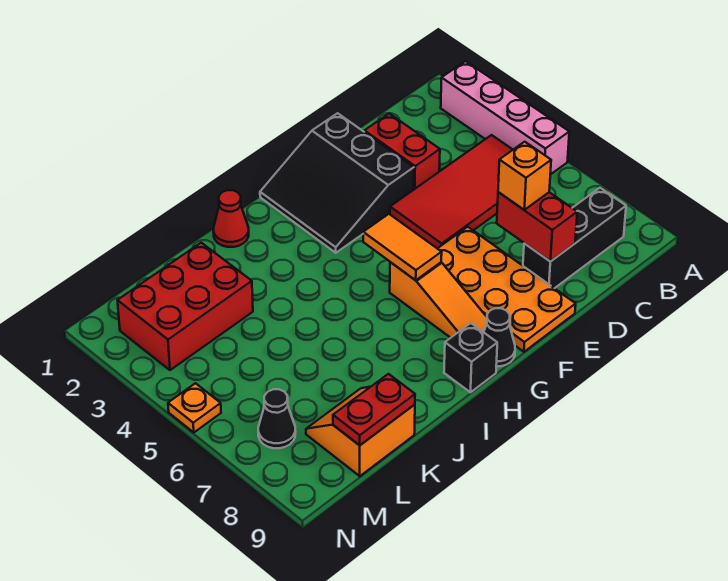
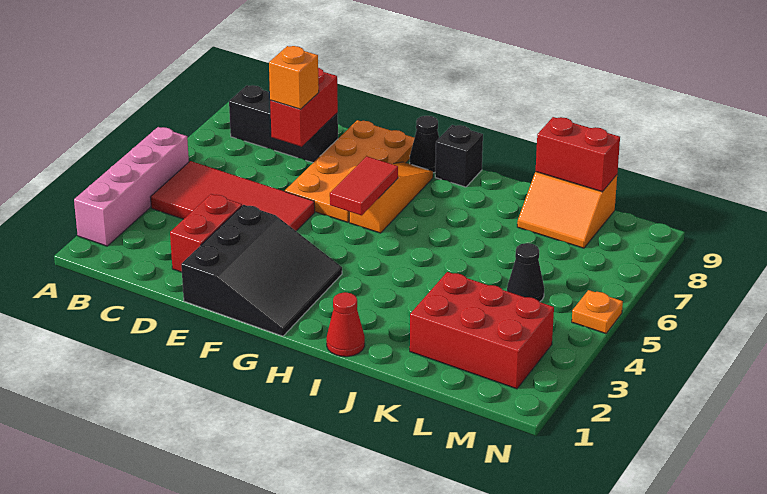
orange 1x2 tile [363,214,442,280] -> red 1x2 tile [330,156,398,215]
red 1x2 plate [333,374,415,445] -> red 1x2 brick [536,117,620,192]
black 1x1 cone [258,389,296,448] -> black 1x1 cone moved to [507,243,544,302]

